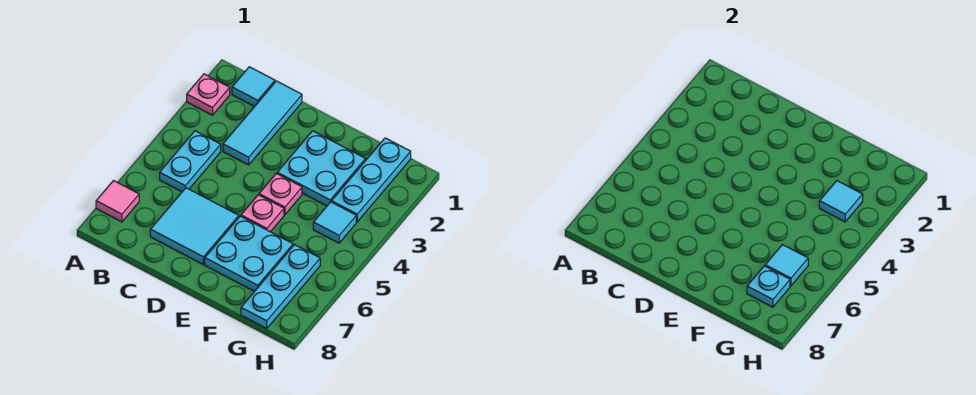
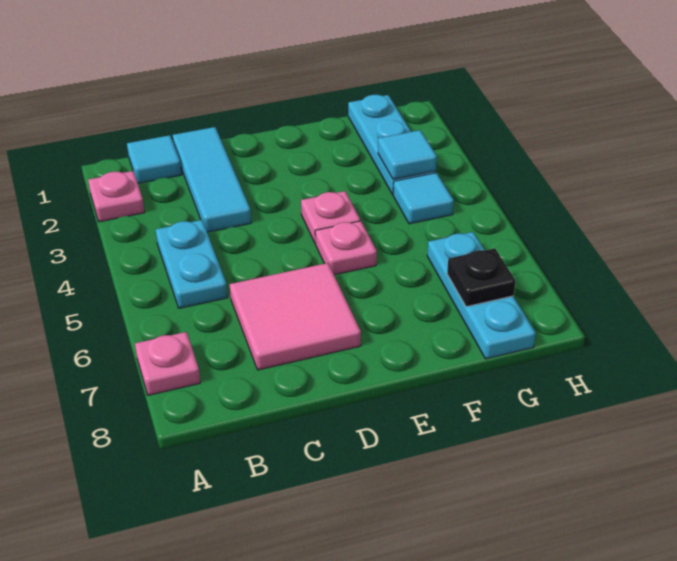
pink 1x1 tile [96,181,139,222] -> pink 1x1 plate [135,332,200,395]
cyan 2x2 tile [150,188,239,264] -> pink 2x2 tile [230,263,361,370]
cyan 2x2 plate [277,131,366,206] -> none
cyan 2x2 plate [205,216,293,291] -> none
cyan 1x1 tile [765,245,808,286] -> none
cyan 1x1 plate [747,266,790,307] -> black 1x1 plate [447,248,515,307]

